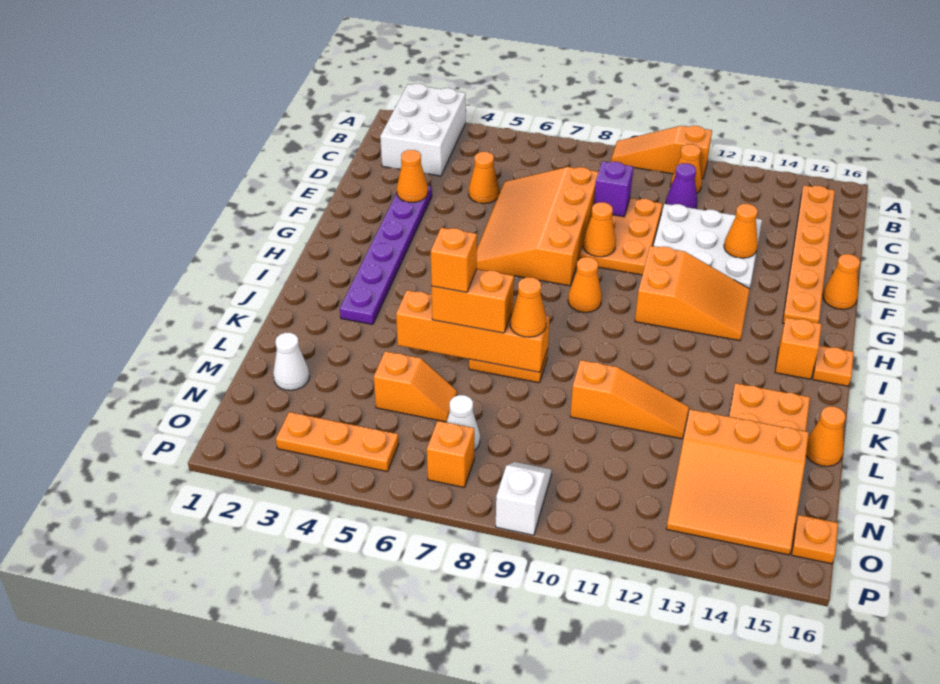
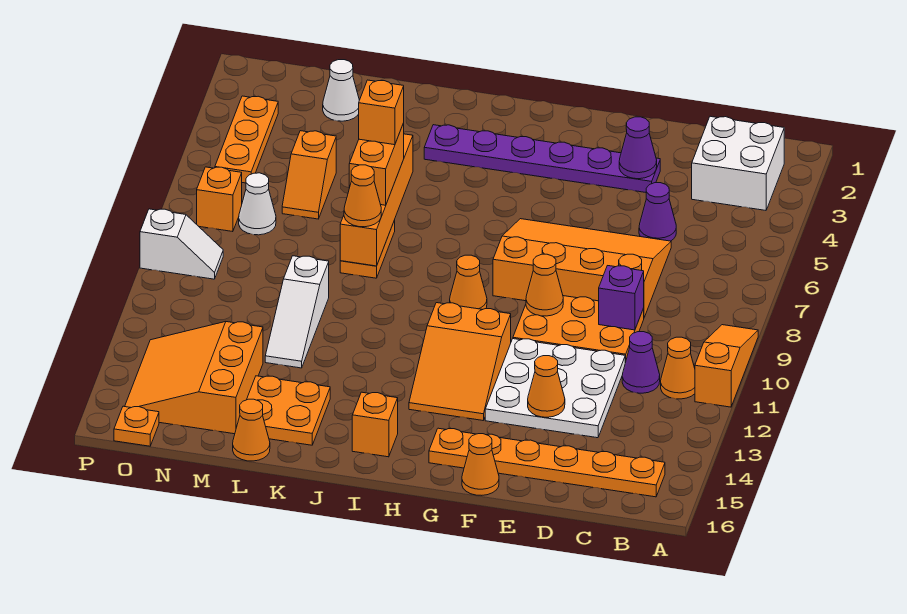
white 2x3 brick [380,84,466,176] -> white 2x2 brick [692,116,784,210]
orange 1x1 cone [469,152,499,203] -> purple 1x1 cone [639,183,676,241]
orange 1x1 cone [397,150,428,202] -> purple 1x1 cone [619,117,657,179]
orange 1x1 plate [813,346,854,386] -> none
orange 1x3 slope [570,360,689,439] -> white 1x3 slope [265,256,329,368]

